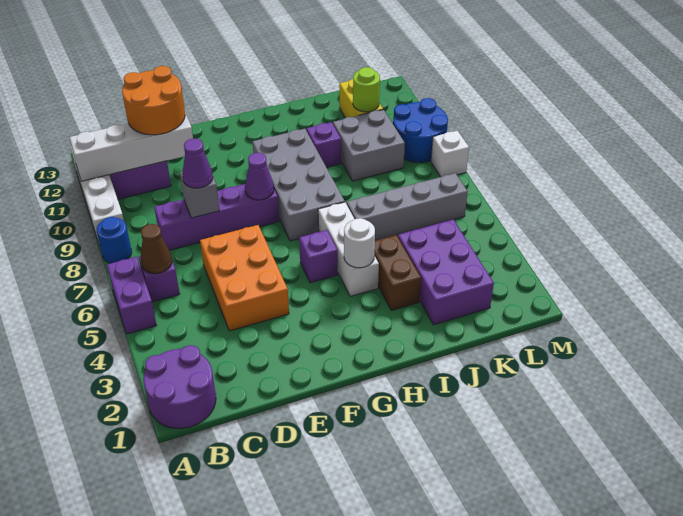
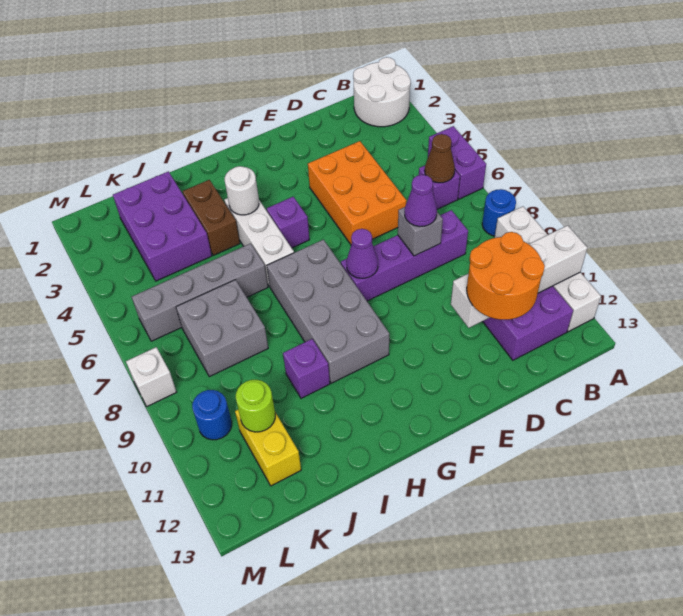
purple 2x2 round brick [143,345,216,428] -> white 2x2 round brick [353,57,411,127]
grey 2x2 brick [333,110,405,181] -> grey 2x2 brick moved to [176,280,268,377]
blue 2x2 round brick [393,98,448,163] -> blue 1x1 round brick [192,390,232,440]

